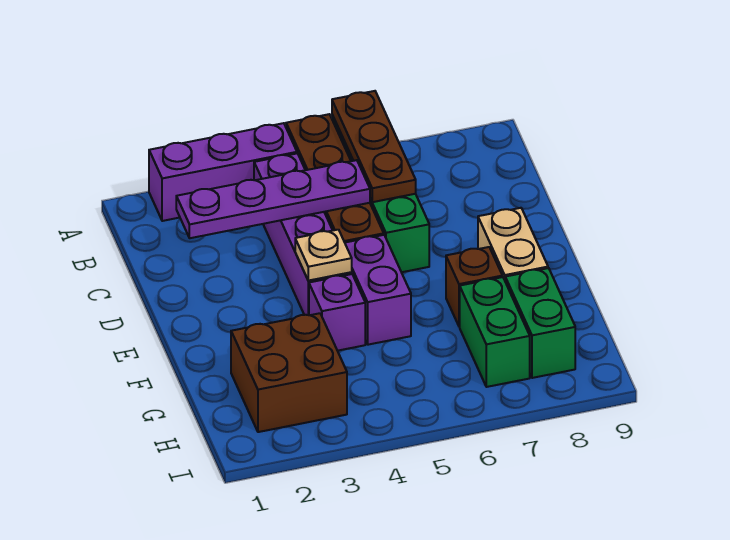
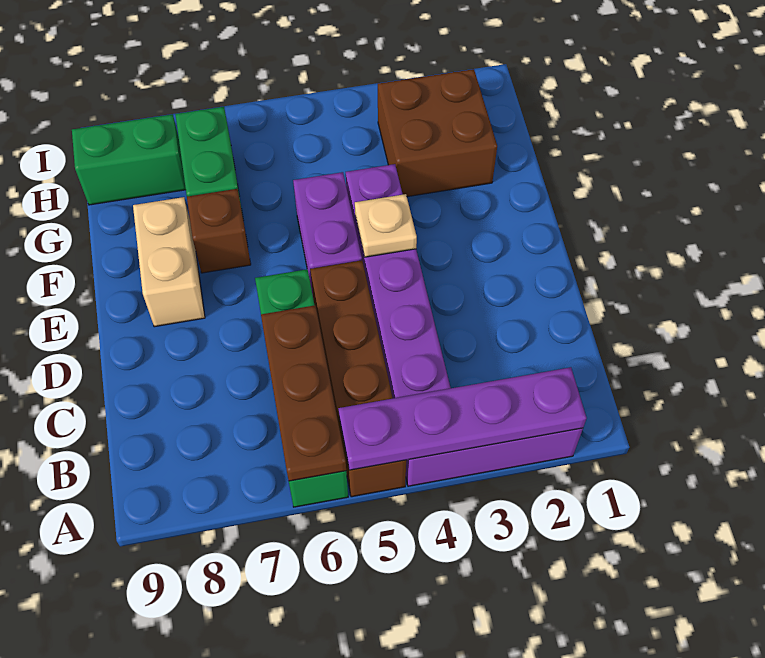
purple 1x4 plate [176,160,370,238] -> purple 1x4 plate moved to [338,367,587,470]
green 1x2 brick [505,268,575,378] -> green 1x2 brick turned to [72,114,186,205]

